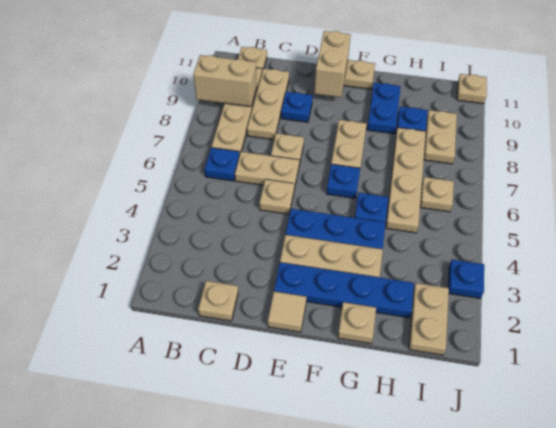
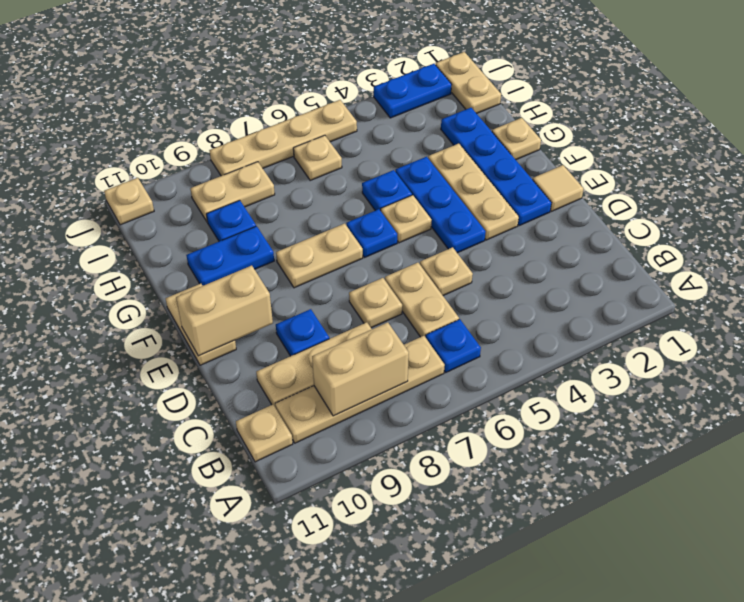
tan 1x2 brick [193,55,257,107] -> tan 1x2 brick turned to [312,322,409,416]
tan 1x1 plate [198,281,238,321] -> tan 1x1 plate moved to [381,195,431,243]
tan 1x4 plate [386,128,426,233] -> tan 1x4 plate moved to [209,100,357,176]
tan 1x2 plate [409,283,449,355] -> tan 1x2 plate turned to [436,52,501,113]
blue 1x1 plate [448,260,484,299] -> blue 1x2 plate [374,64,452,118]

